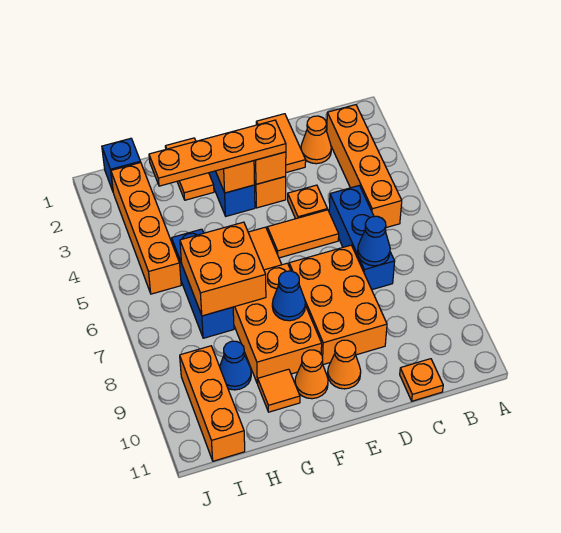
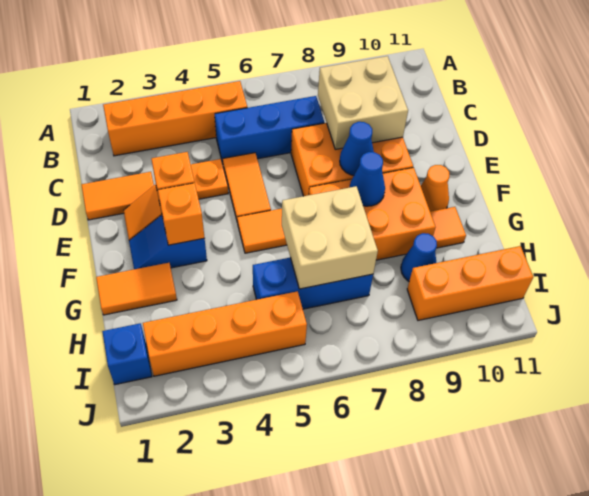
orange 1x1 cone [301,116,331,164] -> none
blue 1x1 cone [358,216,390,266] -> blue 1x1 cone moved to [340,122,374,175]
none -> tan 2x2 brick [318,56,408,149]
orange 1x1 plate [400,359,443,401] -> none
orange 1x4 plate [149,120,286,186] -> none
orange 1x1 cone [328,340,361,389] -> none
orange 2x2 brick [180,222,266,316] -> tan 2x2 brick [282,186,378,289]

